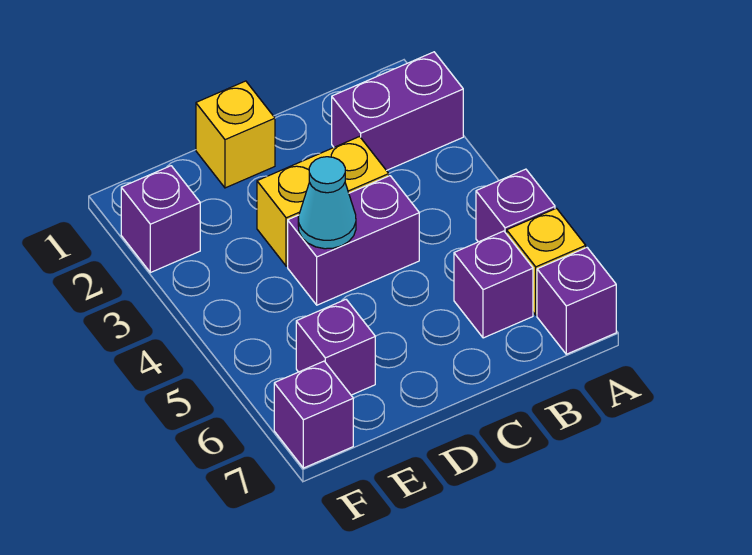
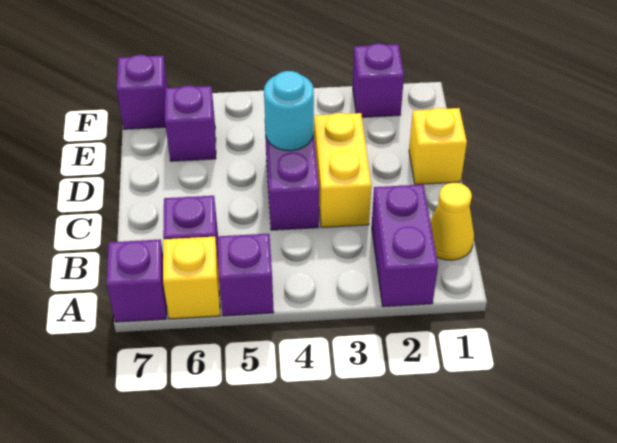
none -> yellow 1x1 cone [430,183,474,260]
cyan 1x1 cone [298,157,356,249] -> cyan 1x1 round brick [264,71,314,151]

